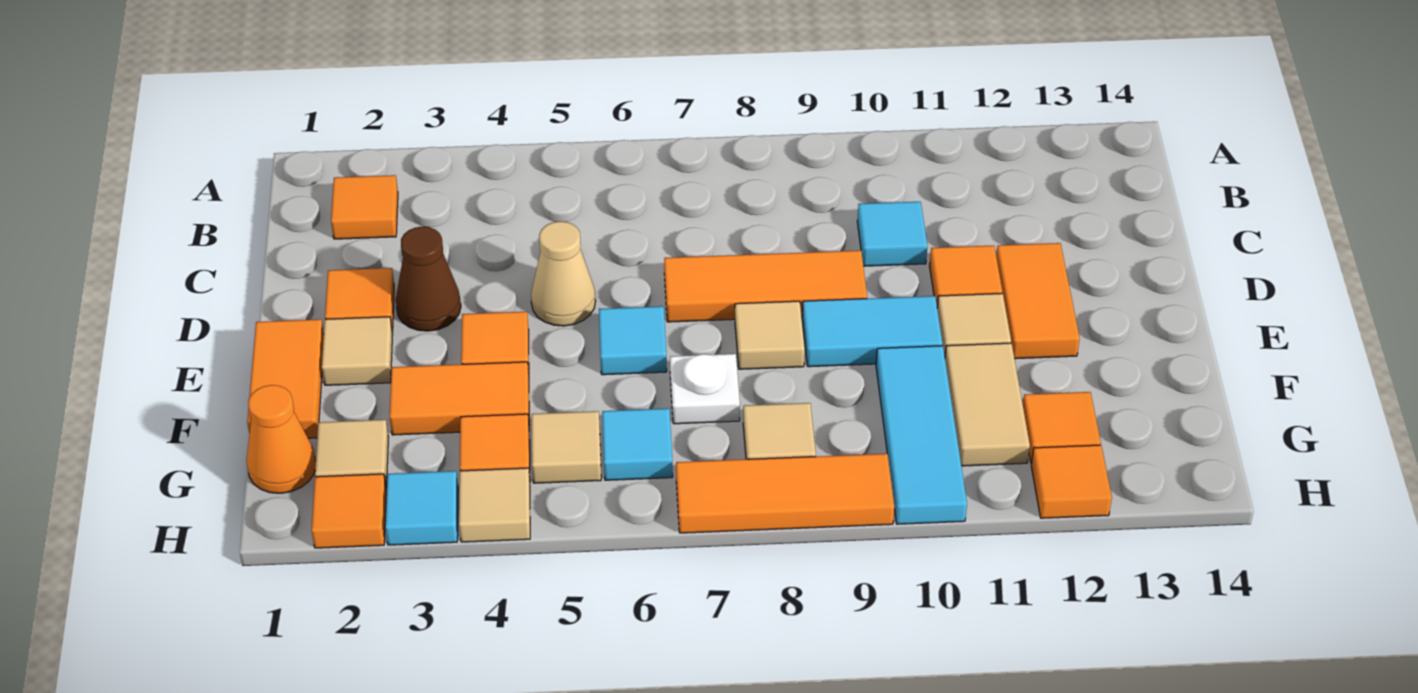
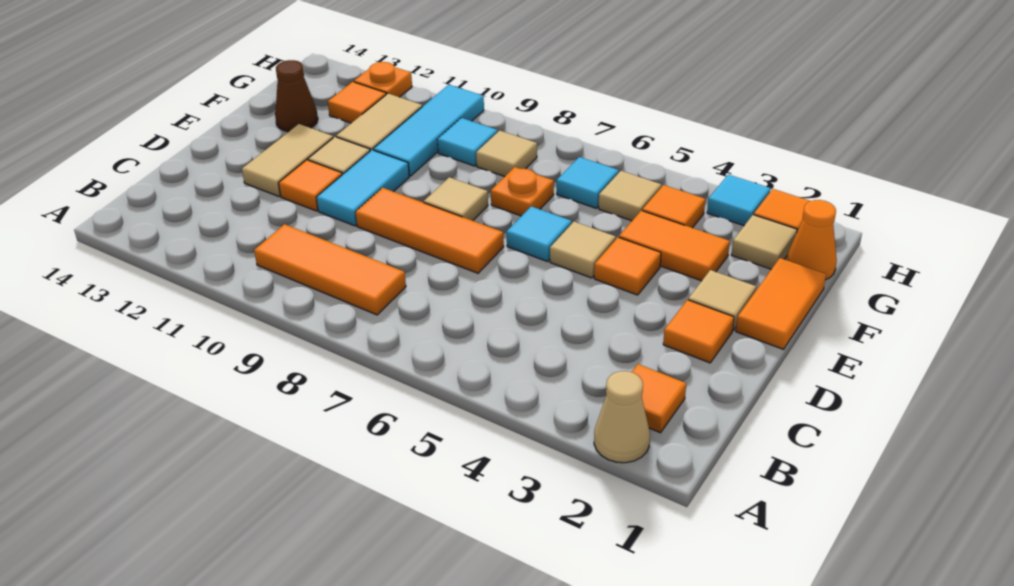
cyan 1x1 tile [857,202,927,266] -> cyan 1x1 tile moved to [437,118,498,166]
brown 1x1 cone [396,227,461,331] -> brown 1x1 cone moved to [275,60,318,132]
tan 1x1 cone [531,221,596,326] -> tan 1x1 cone moved to [594,371,650,463]
orange 1x2 tile [996,243,1080,359] -> tan 1x2 tile [242,124,333,196]
cyan 1x2 tile [802,296,942,367] -> cyan 1x2 tile turned to [316,150,409,226]
white 1x1 plate [670,354,740,424] -> orange 1x1 plate [491,167,554,216]
tan 1x1 tile [459,468,530,542] -> tan 1x1 tile moved to [550,222,616,278]
orange 1x3 tile [676,454,894,533] -> orange 1x3 tile moved to [254,224,406,315]
orange 1x1 tile [1031,445,1112,518] -> orange 1x1 plate [354,62,412,97]

